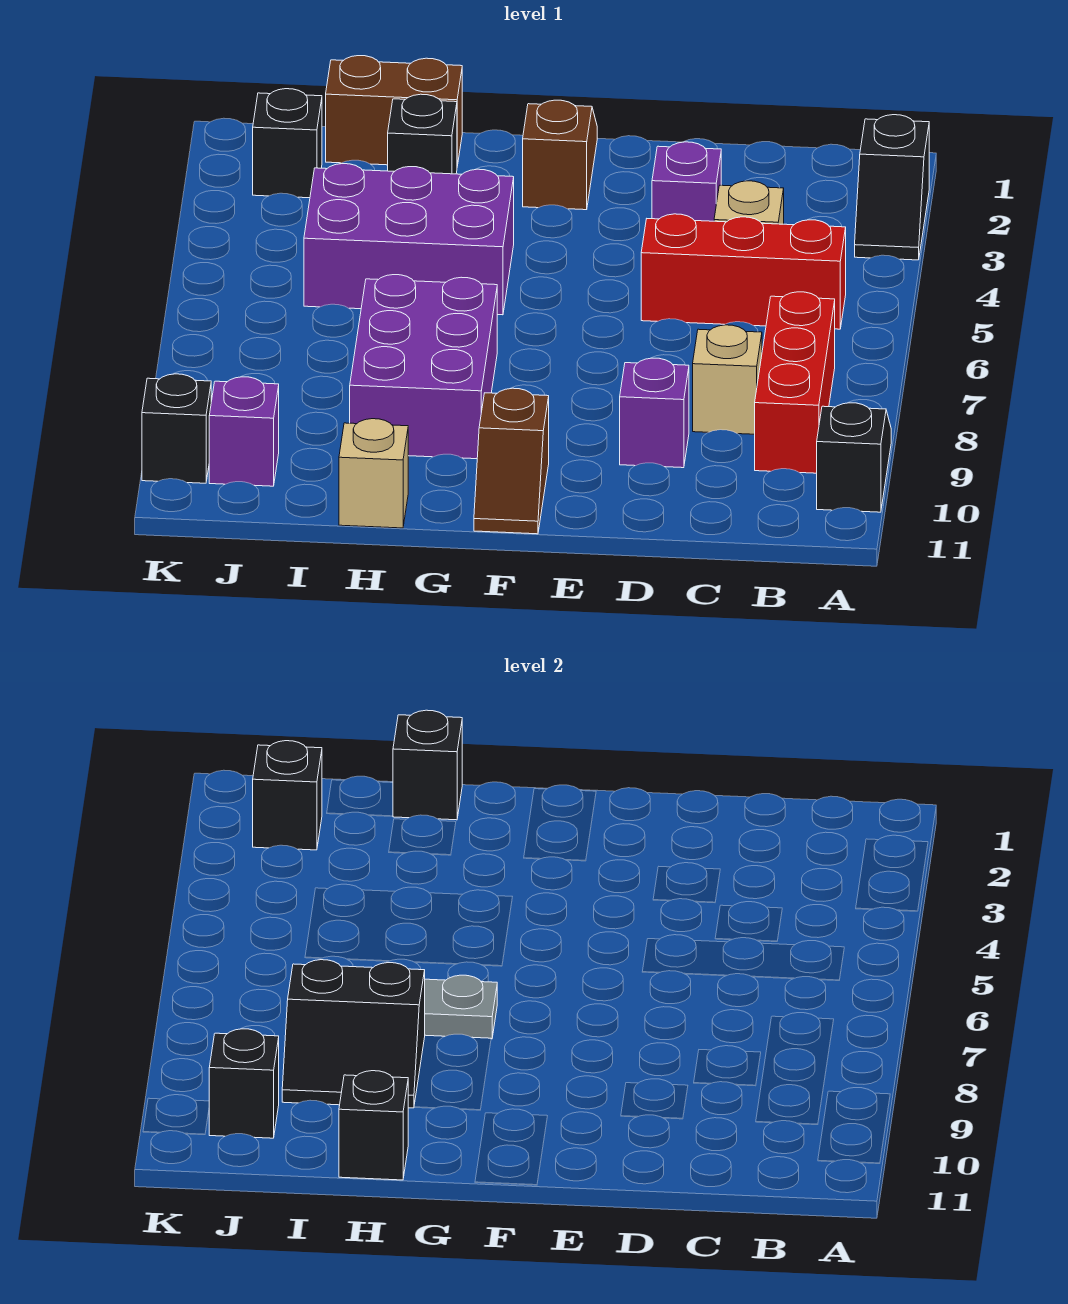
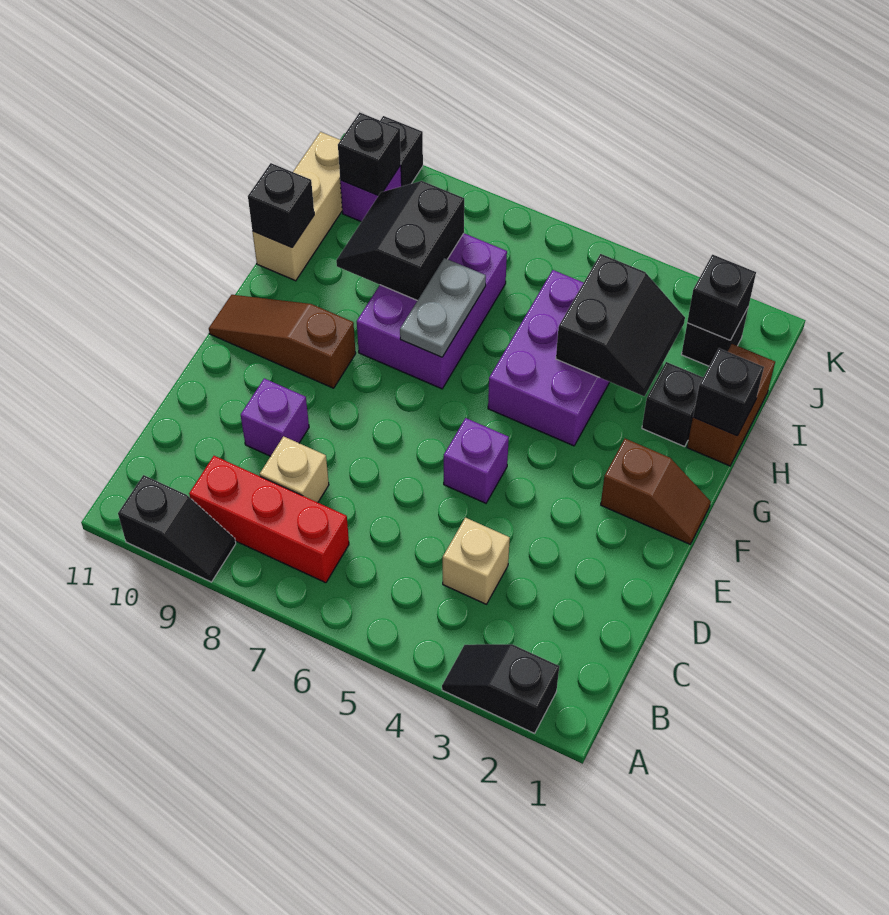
red 1x3 brick [641,214,846,329] -> none
purple 1x1 brick [652,142,721,221] -> purple 1x1 brick moved to [444,418,509,503]
brown 1x2 slope [474,388,549,534] -> brown 1x3 slope [209,295,356,388]
purple 2x3 brick [350,275,497,459] -> purple 2x3 brick turned to [357,233,507,389]
none -> black 2x2 slope [556,254,685,396]
tan 1x1 brick [339,419,408,528] -> tan 1x3 brick [252,132,342,281]

